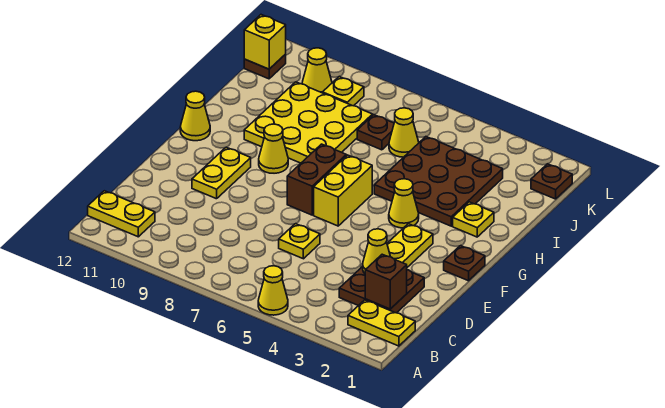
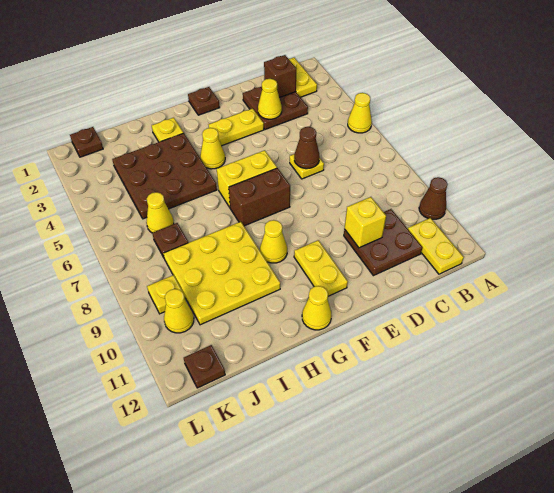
none -> brown 1x1 cone [419,177,448,219]
none -> brown 2x2 plate [344,209,422,276]
none -> brown 1x1 cone [294,127,320,169]
yellow 1x2 plate [192,147,251,199] -> yellow 1x2 plate turned to [294,240,348,296]
yellow 1x1 brick [244,15,286,69] -> yellow 1x1 brick moved to [344,197,386,248]

